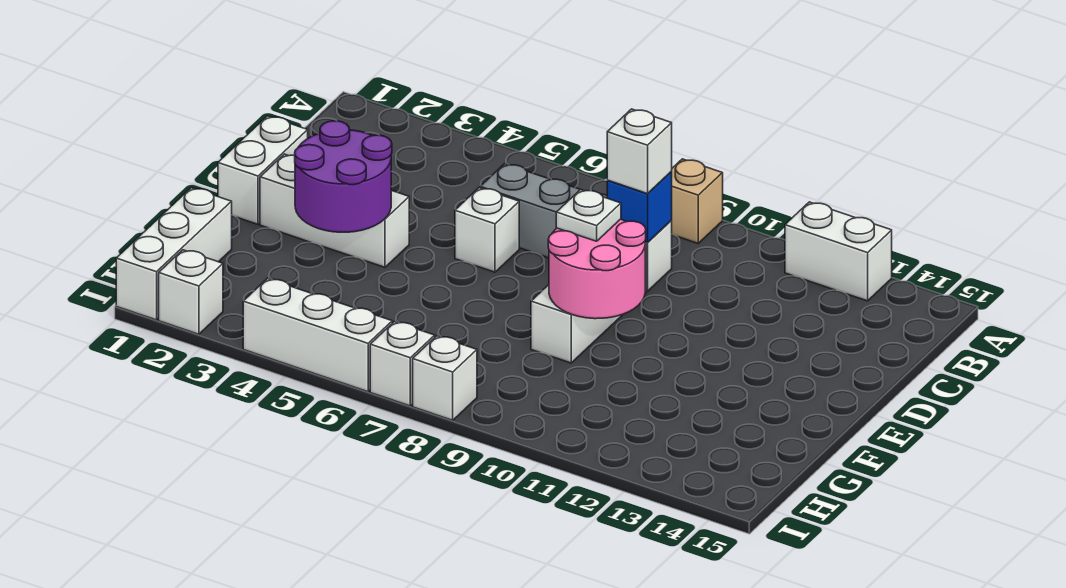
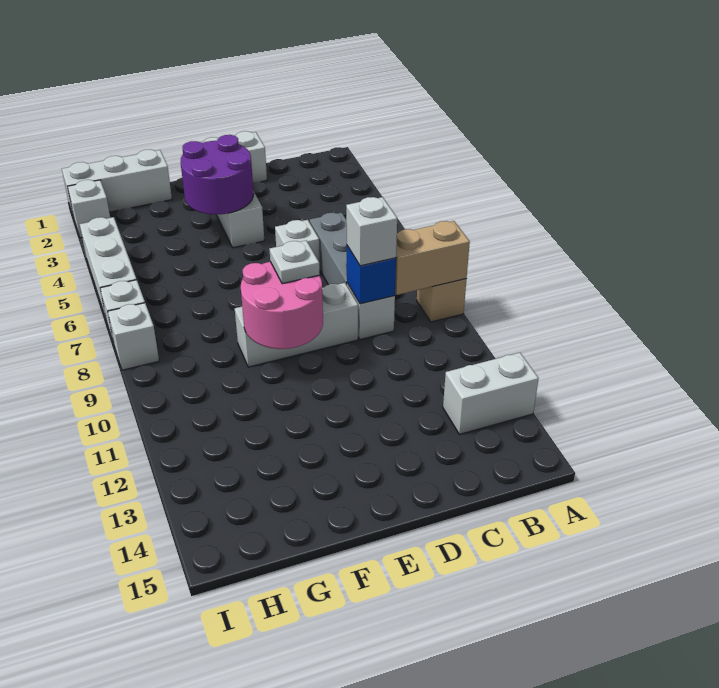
none -> tan 1x2 brick [395,221,470,295]
white 1x2 brick [785,202,892,301] -> white 1x2 brick turned to [443,353,539,434]

